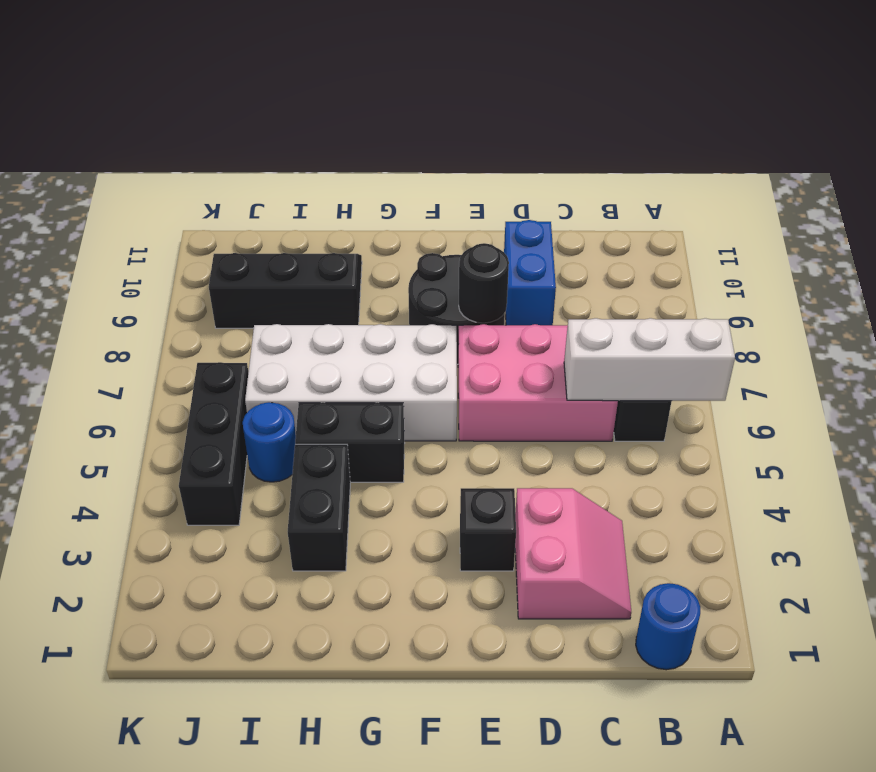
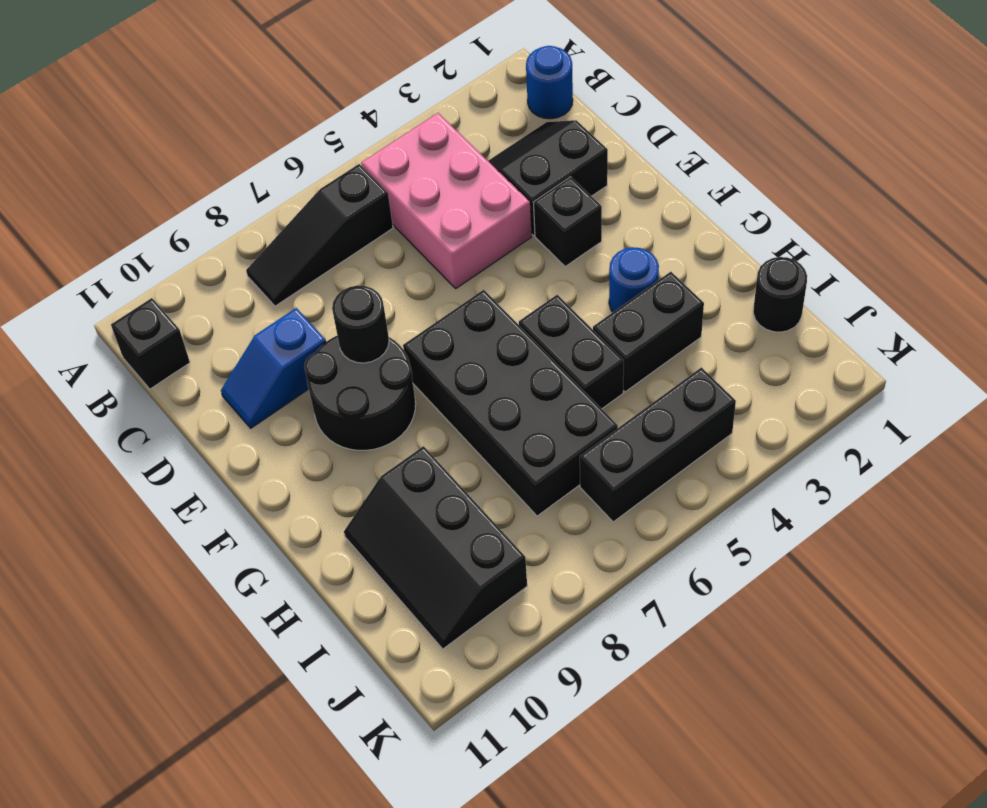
white 1x3 brick [564,318,735,401] -> none
none -> black 1x1 brick [111,298,190,389]
pink 2x2 slope [515,488,631,619] -> black 2x2 slope [488,120,608,235]
pink 2x3 brick [458,324,618,441] -> pink 2x3 brick moved to [361,113,532,288]
blue 1x2 brick [504,220,556,325] -> blue 1x2 slope [221,308,326,428]
white 2x4 brick [245,324,457,441] -> black 2x4 brick [403,290,618,516]
none -> black 1x1 round brick [753,257,807,332]
blue 1x1 round brick [243,402,296,482] -> blue 1x1 round brick moved to [609,247,659,312]

